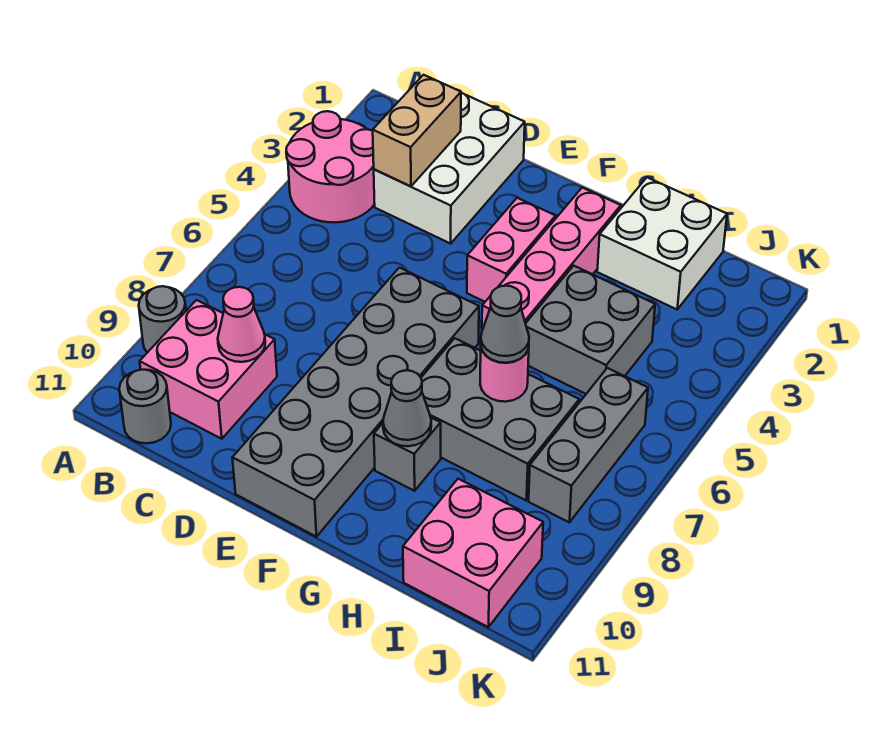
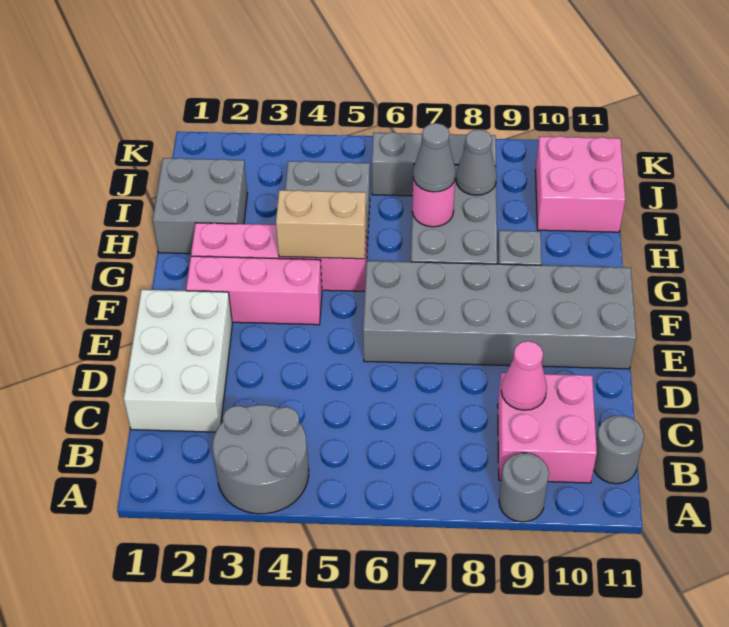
pink 2x2 round brick [286,111,375,223] -> grey 2x2 round brick [213,405,309,514]
white 2x3 brick [374,93,525,244] -> white 2x3 brick turned to [124,290,232,432]
tan 1x2 brick [373,75,461,186] -> tan 1x2 brick moved to [276,190,366,259]
pink 1x2 brick [467,198,556,302] -> pink 1x3 brick [186,256,322,325]
grey 1x1 cone [383,370,431,446] -> grey 1x1 cone moved to [456,129,497,195]
white 2x2 brick [597,177,727,309] -> grey 2x2 brick [153,158,248,254]

